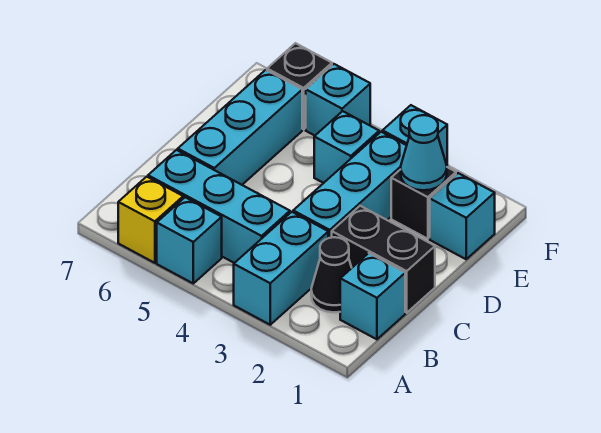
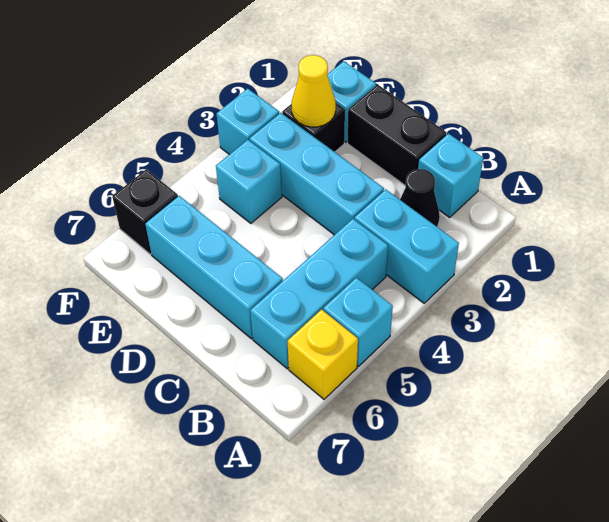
black 1x2 brick [332,206,435,313] -> black 1x2 brick turned to [347,85,447,185]
cyan 1x1 cone [401,115,447,190] -> yellow 1x1 cone [292,55,336,127]
cyan 1x1 brick [306,64,370,136] -> none

